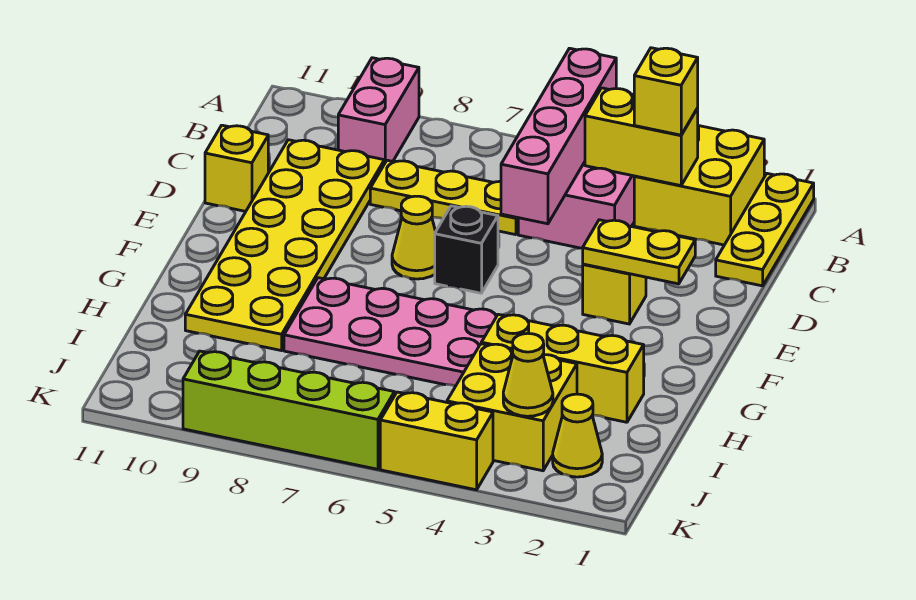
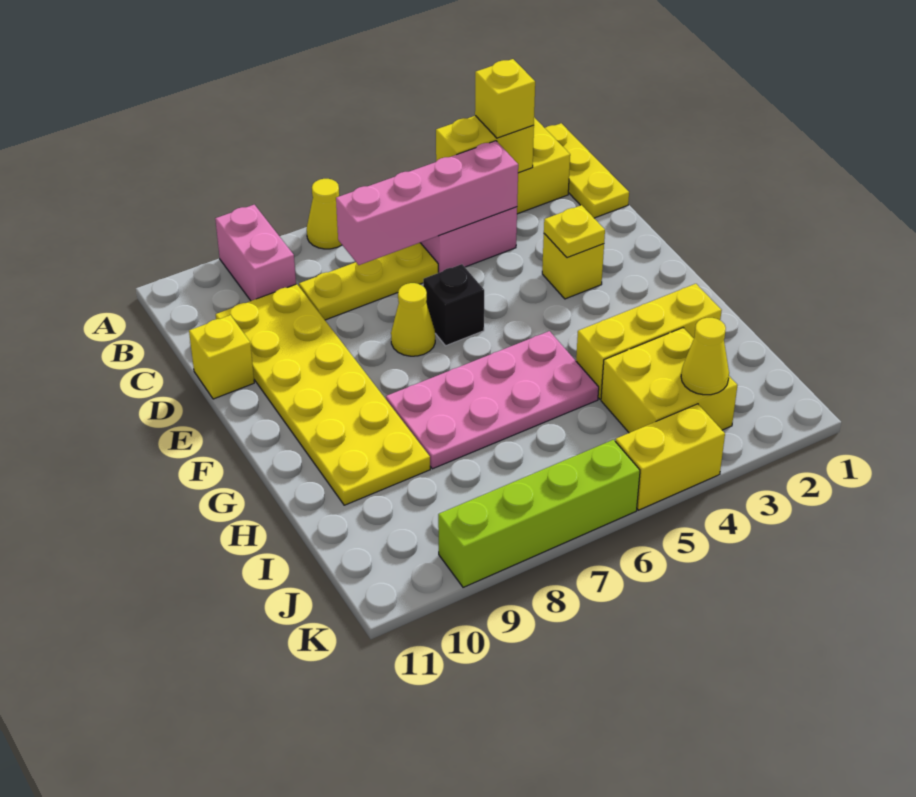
pink 1x4 brick [501,48,616,224] -> pink 1x4 brick turned to [336,141,518,265]
yellow 1x2 plate [583,220,695,284] -> yellow 1x1 plate [544,205,605,258]
yellow 1x1 cone [553,394,602,477] -> yellow 1x1 cone moved to [307,179,342,249]

